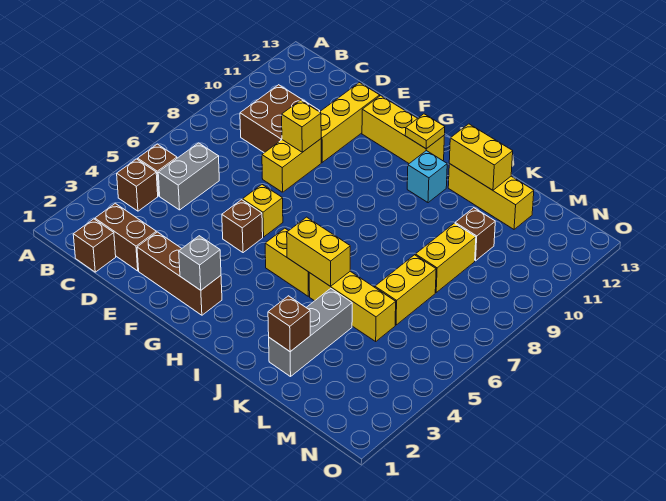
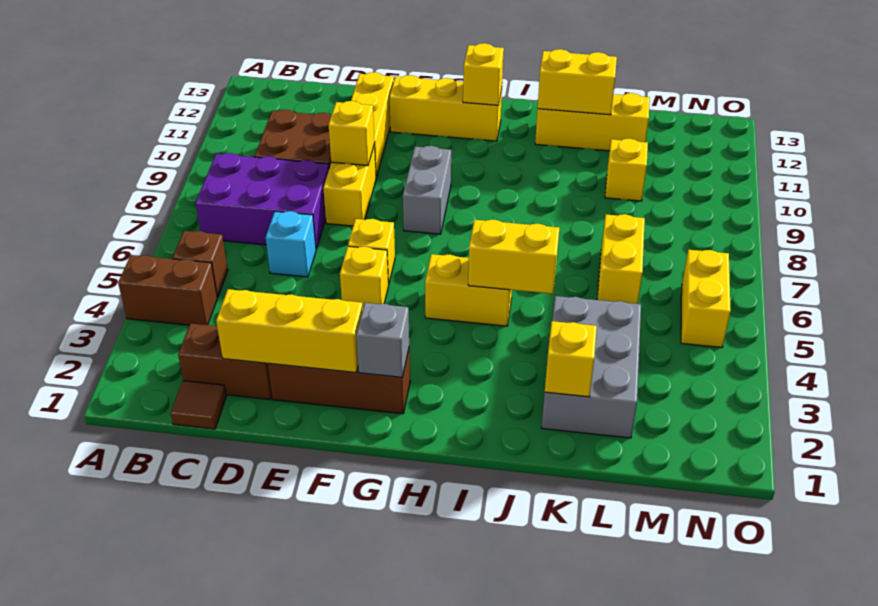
brown 1x1 brick [117,159,158,211] -> brown 1x2 brick [118,255,217,325]
none -> purple 2x3 brick [196,153,329,249]
brown 1x1 brick [73,219,116,272] -> brown 1x1 tile [171,381,226,429]
grey 1x2 brick [158,143,219,210] -> grey 1x2 brick moved to [403,146,451,234]
brown 1x1 brick [222,200,263,253] -> yellow 1x1 brick [340,246,389,308]
yellow 1x1 plate [405,114,445,149] -> yellow 1x1 brick [463,43,504,105]
cyan 1x1 brick [407,151,447,203] -> cyan 1x1 brick moved to [266,211,316,277]
yellow 1x3 brick [309,271,396,341] -> yellow 1x3 brick moved to [216,289,363,373]
grey 1x3 brick [269,288,352,377] -> grey 2x3 brick [542,296,641,438]
brown 1x1 brick [268,296,310,352] -> yellow 1x1 brick [545,321,597,397]
yellow 1x2 brick [415,223,476,292] -> yellow 1x2 brick moved to [681,250,731,348]
brown 1x1 brick [455,208,495,261] -> yellow 1x1 brick [605,139,648,201]

